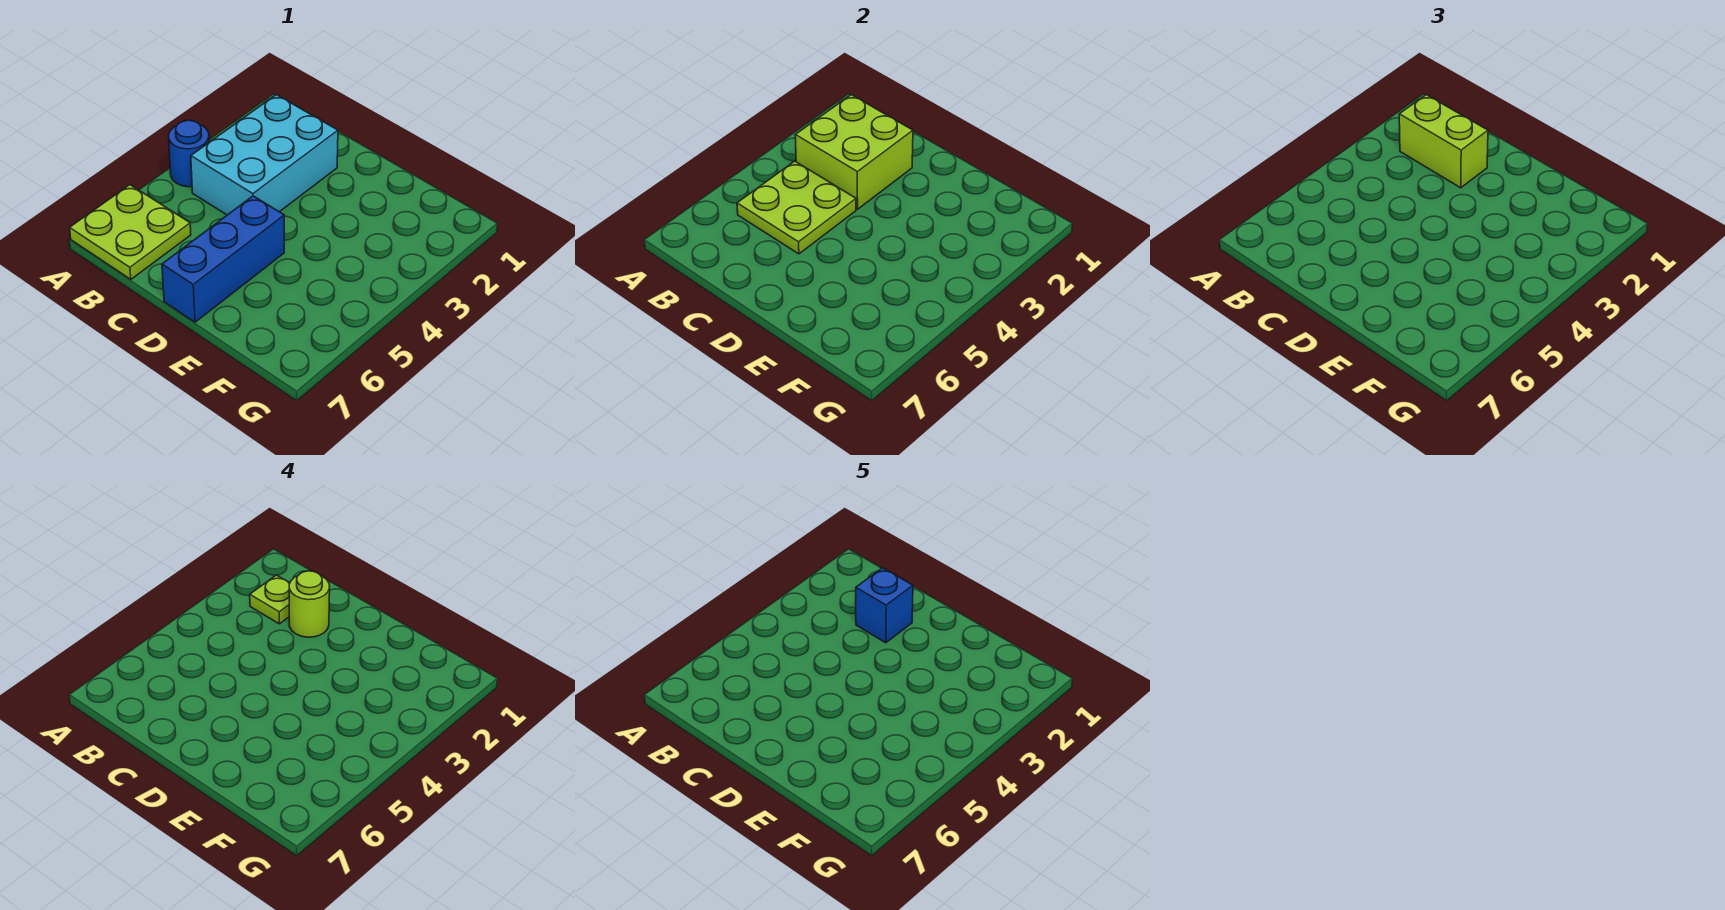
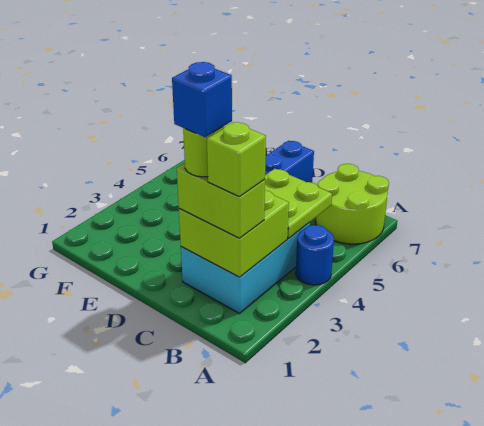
lime 2x2 plate [70,185,191,279] -> lime 2x2 round brick [316,164,389,244]
lime 1x1 plate [250,575,290,624] -> lime 1x1 brick [207,122,266,197]

